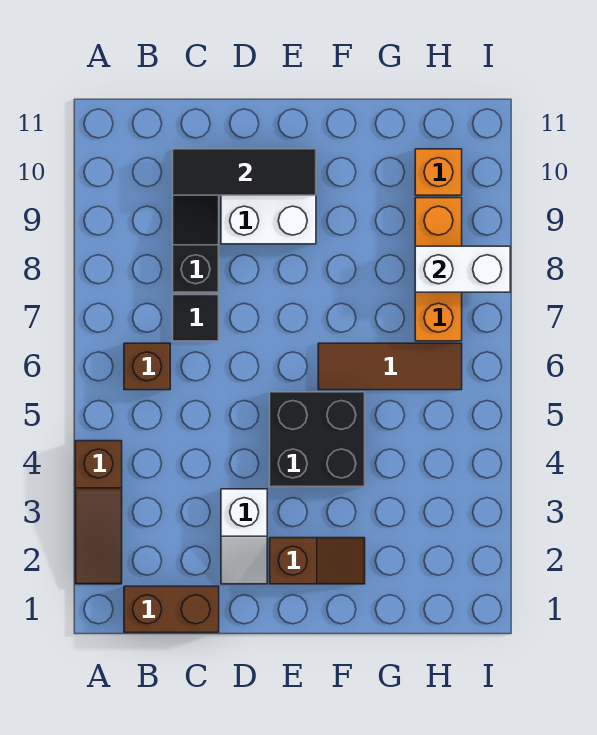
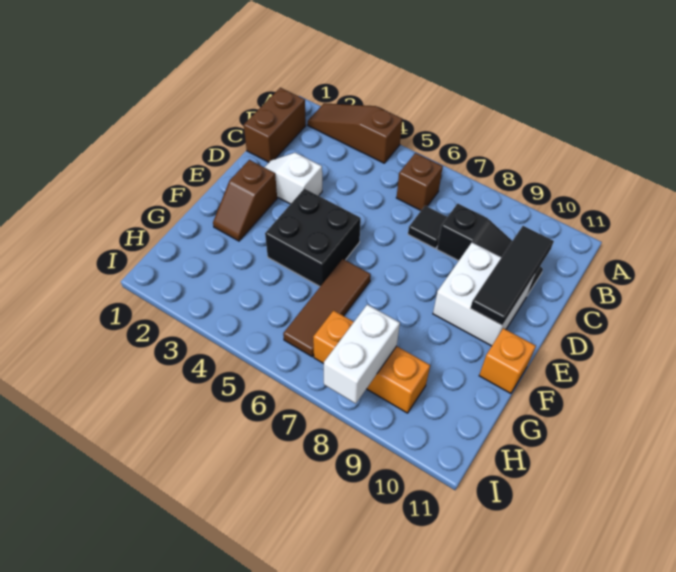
orange 1x1 brick [415,149,462,195] -> orange 1x1 brick moved to [479,328,536,393]

